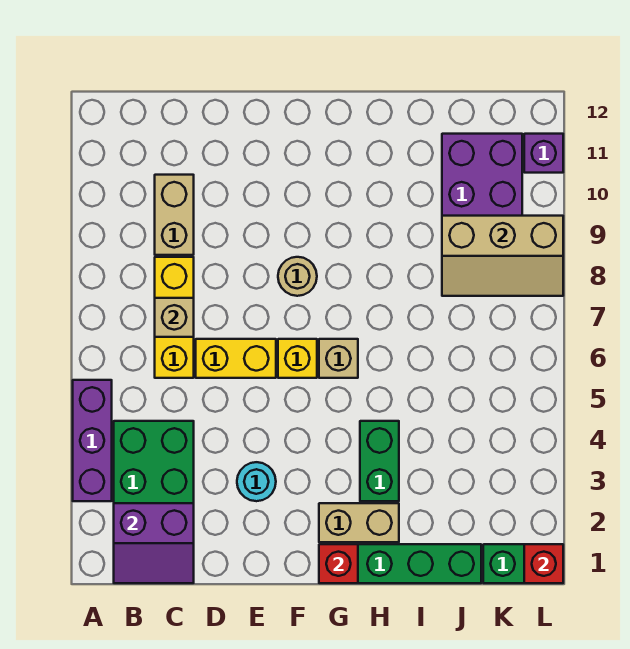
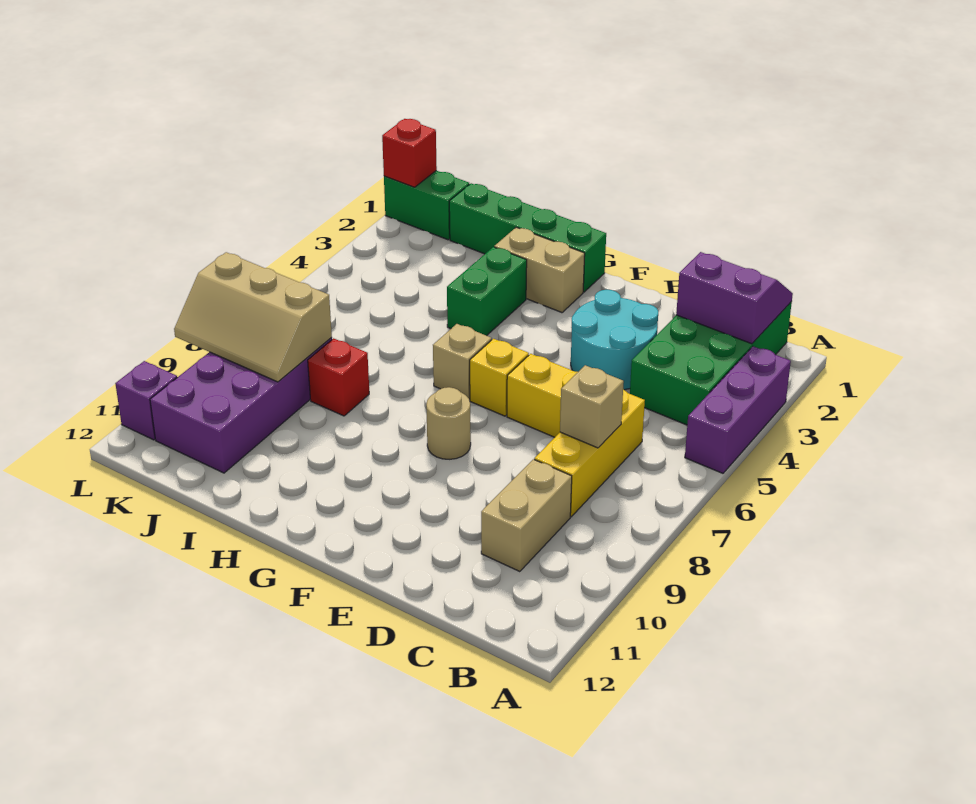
cyan 1x1 round brick [237,462,276,501] -> cyan 2x2 round brick [571,290,658,390]
red 1x1 brick [319,544,358,583] -> red 1x1 brick moved to [308,338,369,416]
tan 2x3 slope [442,216,563,296] -> tan 2x3 slope turned to [174,252,332,382]

